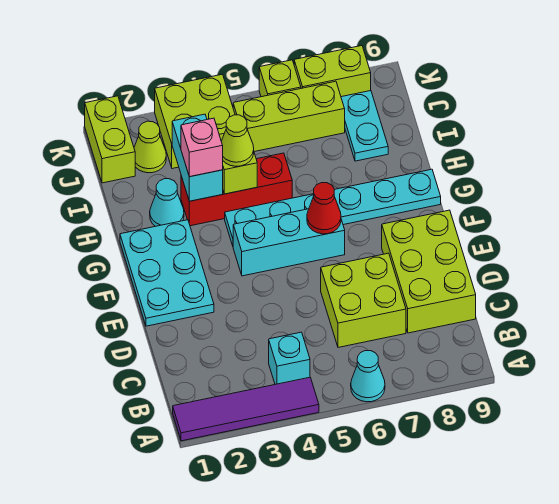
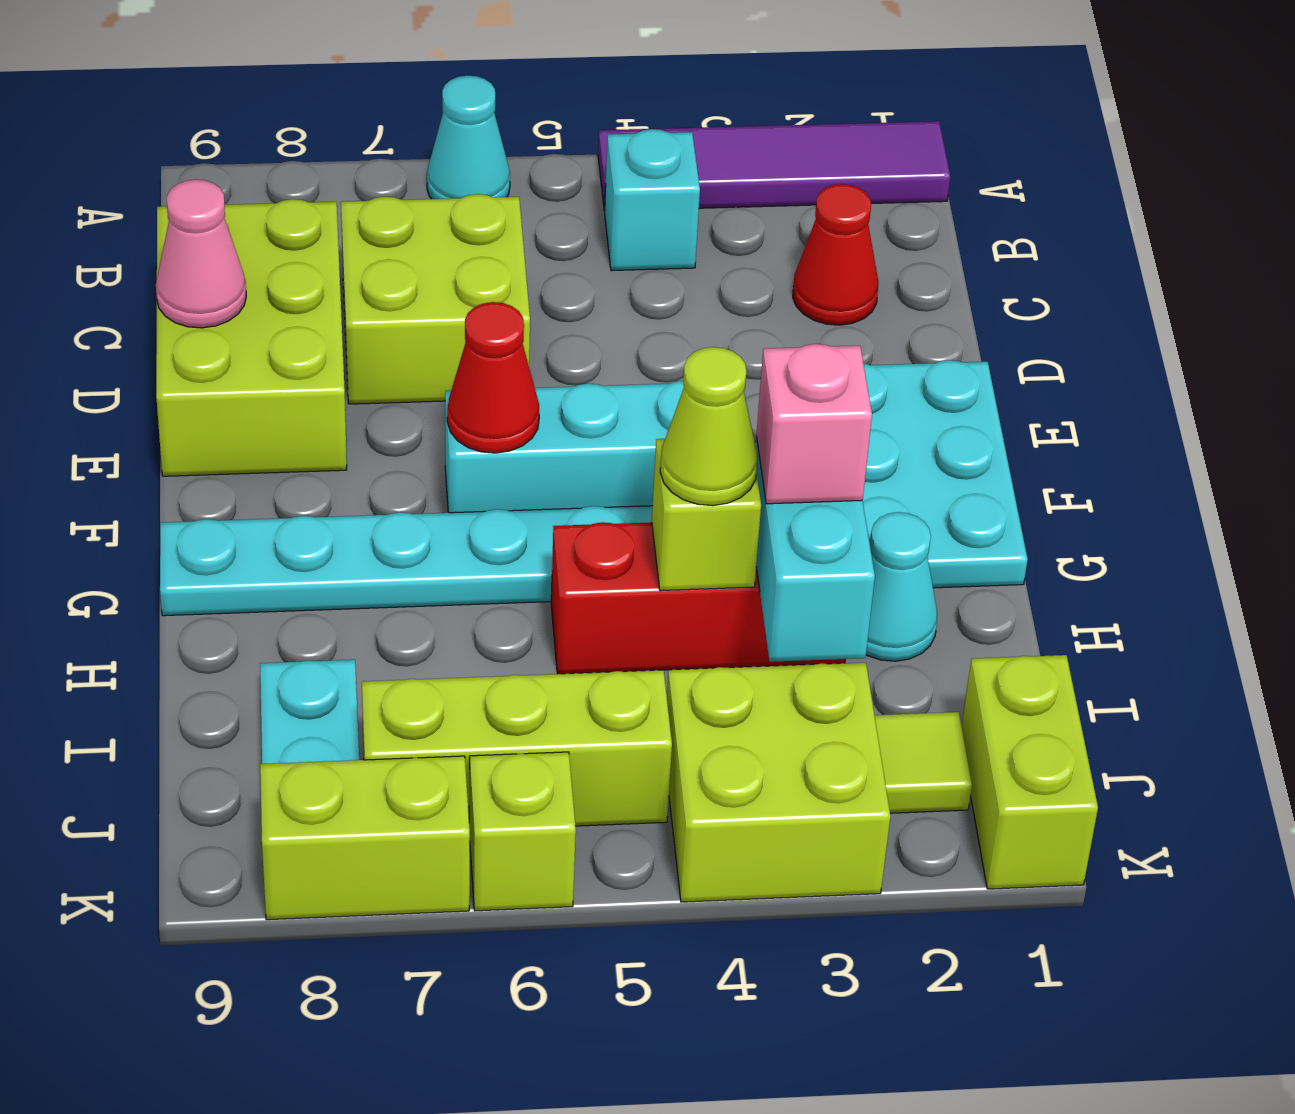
none -> red 1x1 cone [793,184,878,325]
none -> pink 1x1 cone [156,179,246,328]
lime 1x1 cone [134,121,166,173] -> lime 1x1 tile [875,712,972,813]

